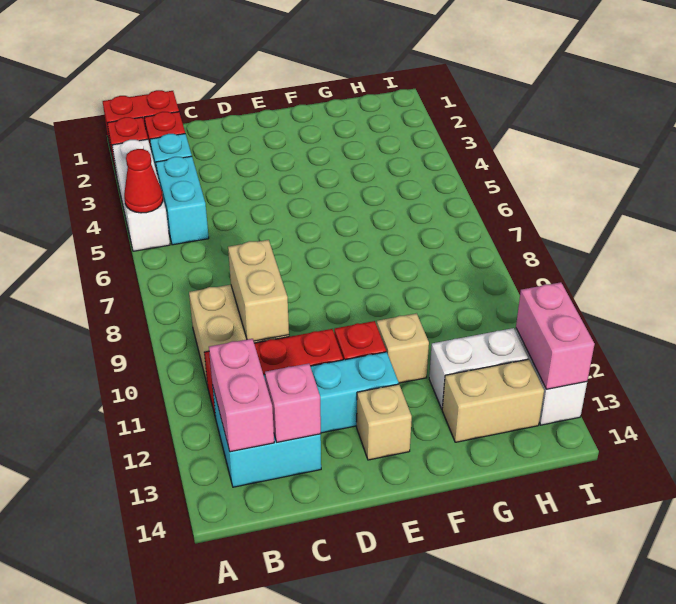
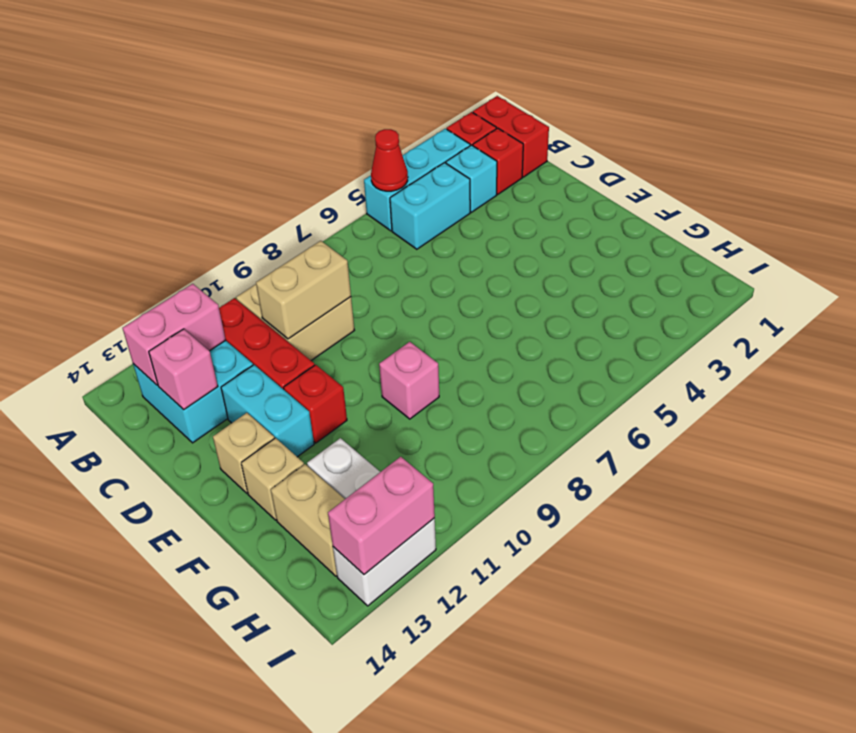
white 1x3 brick [112,139,170,251] -> cyan 1x3 brick [364,129,470,231]
none -> pink 1x1 brick [379,342,439,419]
tan 1x1 brick [377,313,429,383] -> tan 1x1 brick moved to [241,438,304,520]

